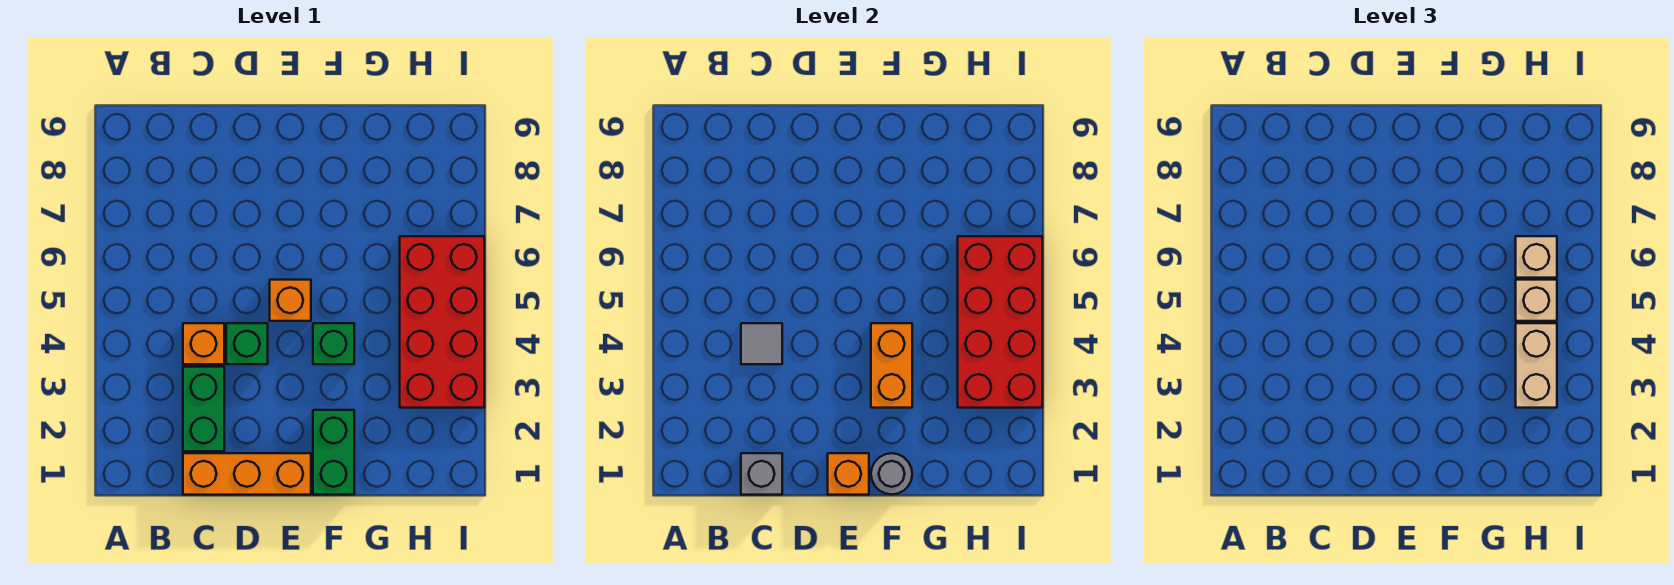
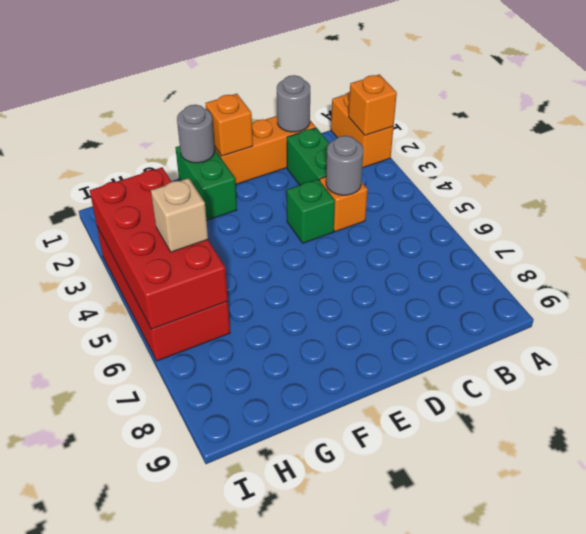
grey 1x1 brick [741,453,782,495] -> grey 1x1 round brick [277,75,310,132]
grey 1x1 tile [741,323,782,364] -> grey 1x1 round brick [326,136,363,195]
orange 1x1 brick [270,280,311,321] -> orange 1x1 brick moved to [349,74,397,135]
orange 1x2 brick [871,323,912,408] -> orange 1x2 brick moved to [331,92,393,167]
green 1x1 brick [313,323,354,364] -> none
tan 1x2 brick [1516,323,1557,408] -> none
tan 1x1 brick [1516,236,1557,278] -> none

